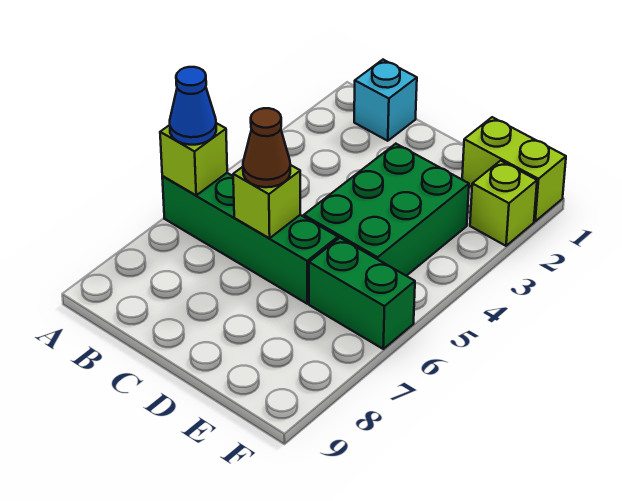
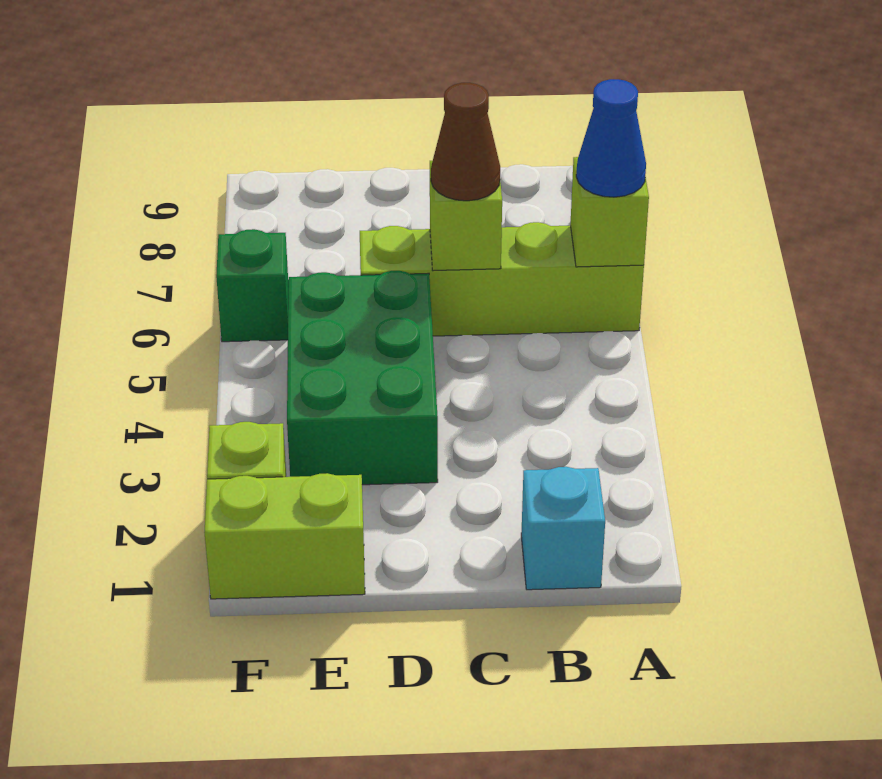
green 1x4 brick [162,173,338,304] -> lime 1x4 brick [360,222,644,336]
green 1x2 brick [309,238,415,349] -> green 1x1 brick [216,229,288,342]

